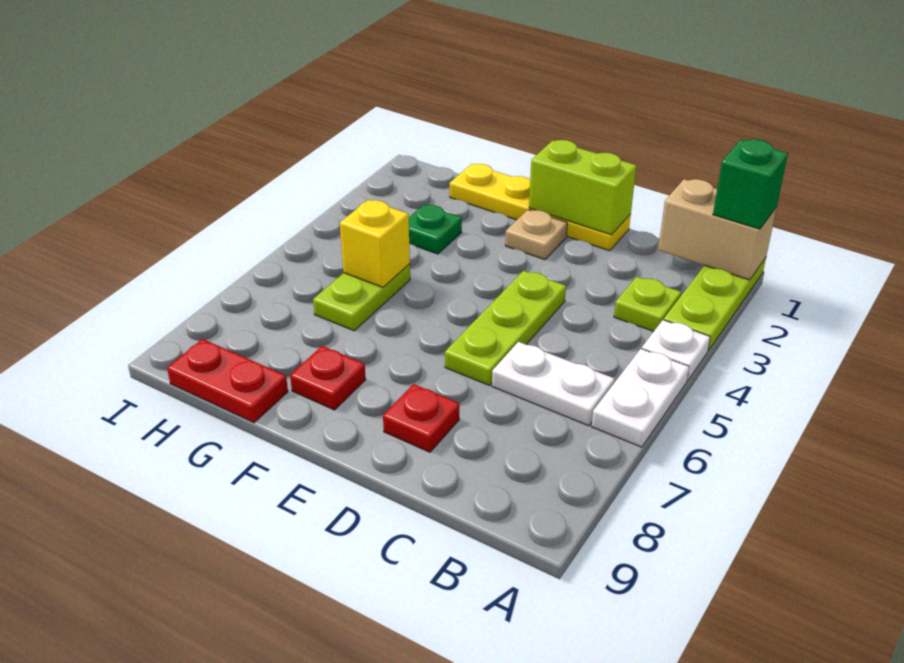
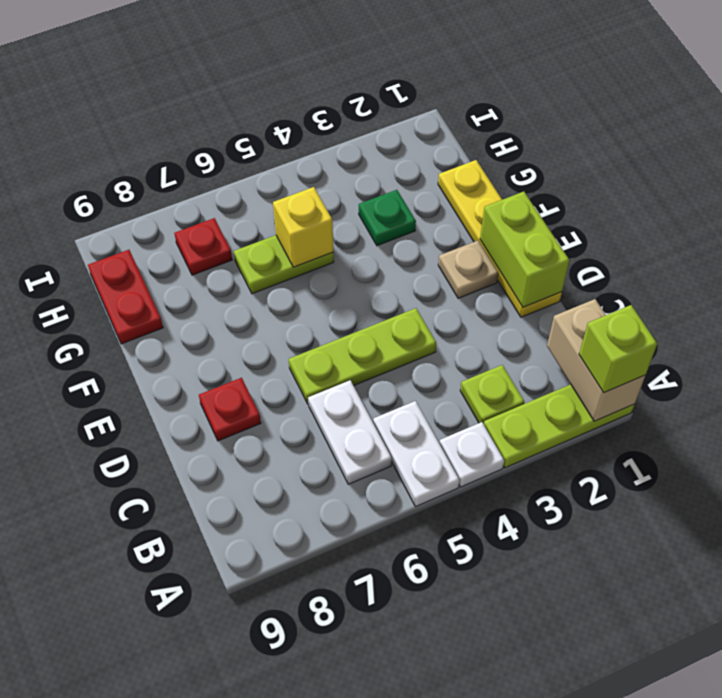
green 1x1 brick [713,139,788,229] -> lime 1x1 brick [579,305,657,393]
white 1x2 plate [592,349,689,447] -> white 1x2 plate turned to [373,401,459,507]
red 1x1 plate [290,346,366,410] -> red 1x1 plate moved to [174,218,232,275]

